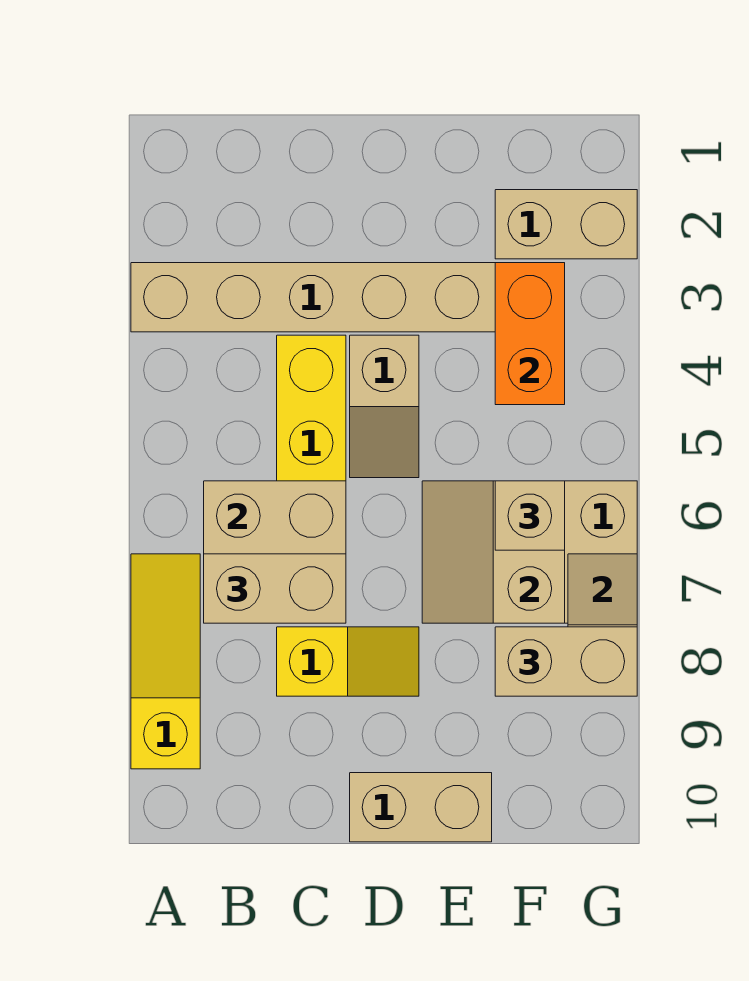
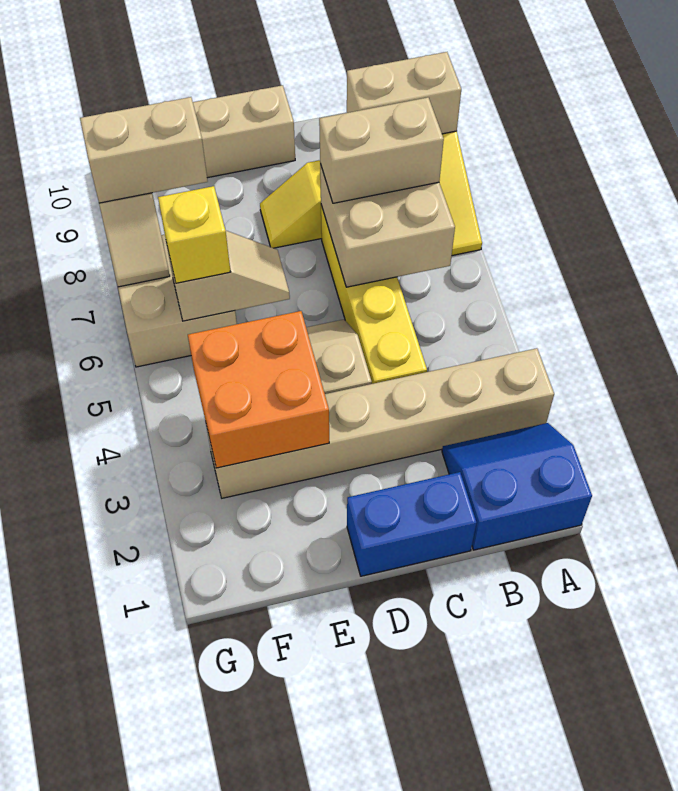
none -> blue 2x2 slope [442,423,592,550]
none -> blue 1x2 brick [347,472,477,576]
tan 2x2 slope [422,481,565,623] -> tan 1x2 slope [167,231,290,321]
tan 1x2 brick [495,190,637,259] -> tan 1x2 brick moved to [347,52,461,134]
orange 1x2 brick [495,263,565,405] -> orange 2x2 brick [188,311,329,468]
tan 1x1 brick [495,481,565,550] -> yellow 1x1 brick [158,186,230,283]

